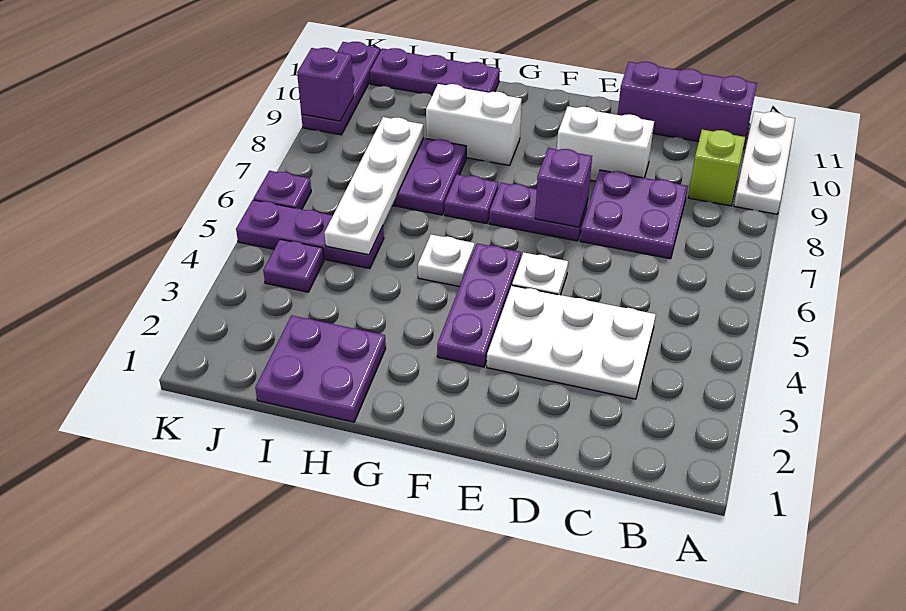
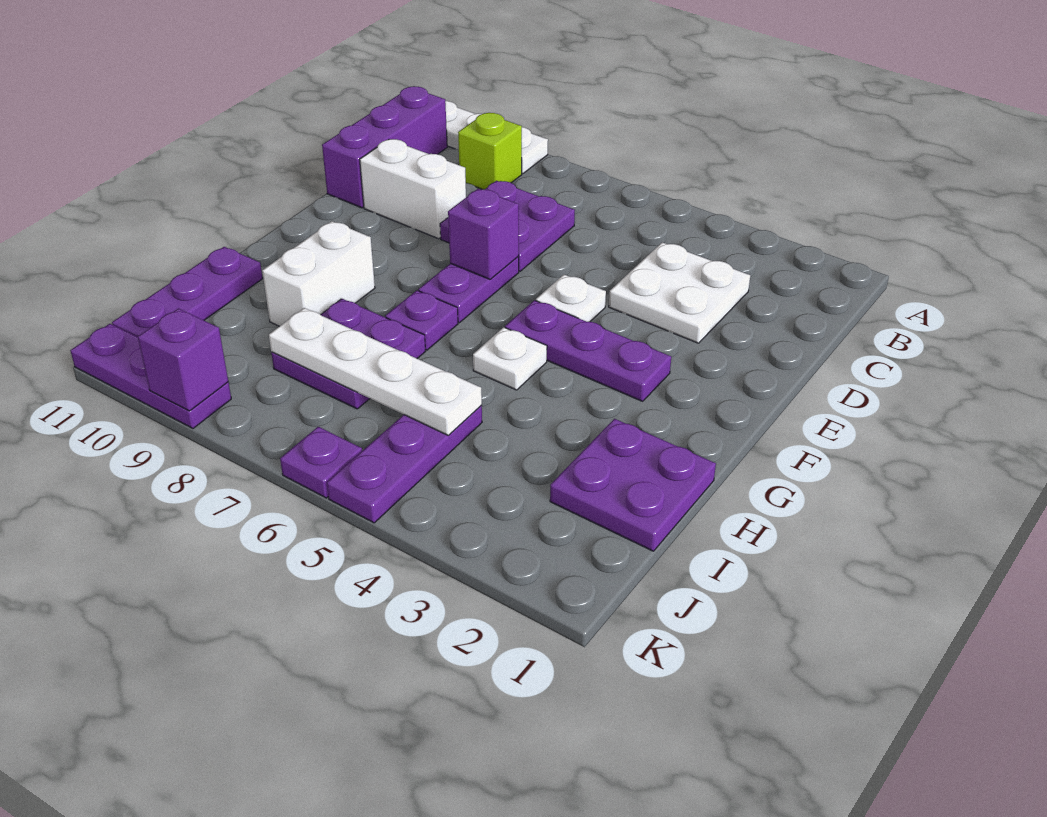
white 2x3 plate [487,286,656,399] -> white 2x2 plate [609,242,750,343]
white 1x2 brick [557,106,654,181] -> white 1x2 brick turned to [360,139,466,239]
purple 1x1 plate [263,239,324,292] -> none

